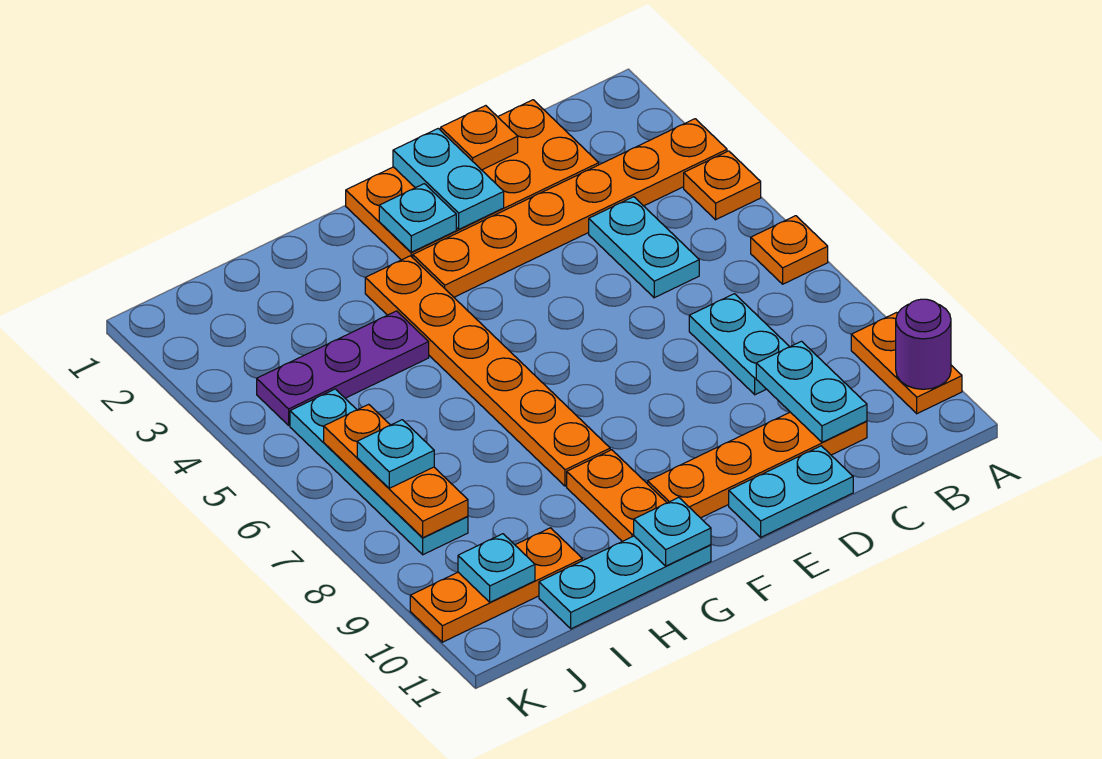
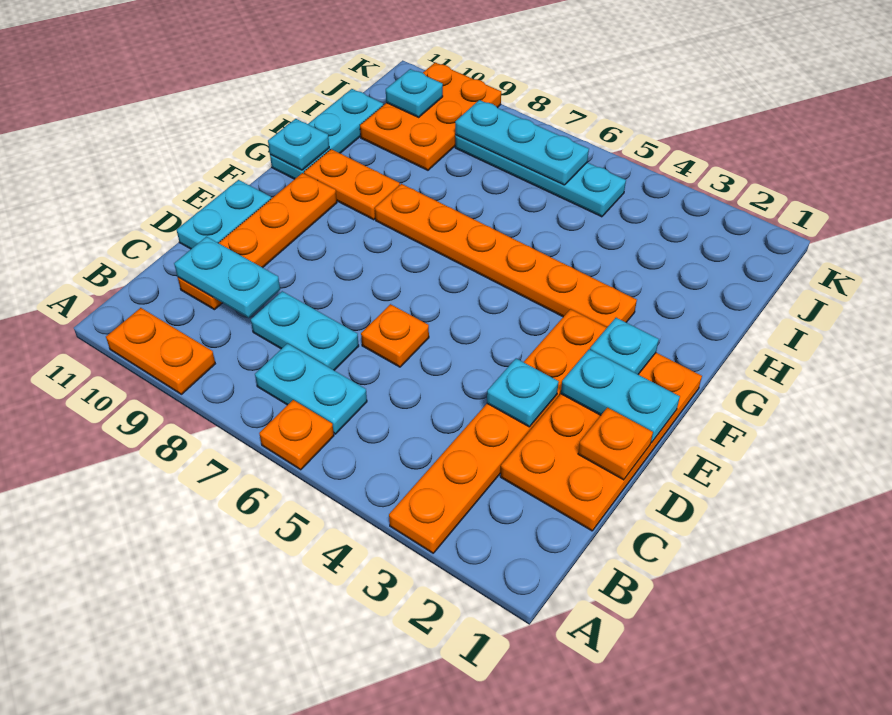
orange 1x1 plate [684,151,761,220] -> orange 1x1 plate moved to [361,304,429,367]
purple 1x1 round brick [896,299,951,389] -> none
cyan 1x2 plate [589,197,699,298] -> cyan 1x2 plate moved to [255,344,367,434]
purple 1x3 plate [257,311,429,425] -> none
orange 1x3 plate [410,528,582,642] -> orange 2x3 plate [360,63,501,170]
orange 1x3 plate [324,404,468,538] -> cyan 1x3 plate [455,100,589,185]
cyan 1x1 plate [357,420,434,488] -> cyan 1x1 plate moved to [487,358,559,427]

